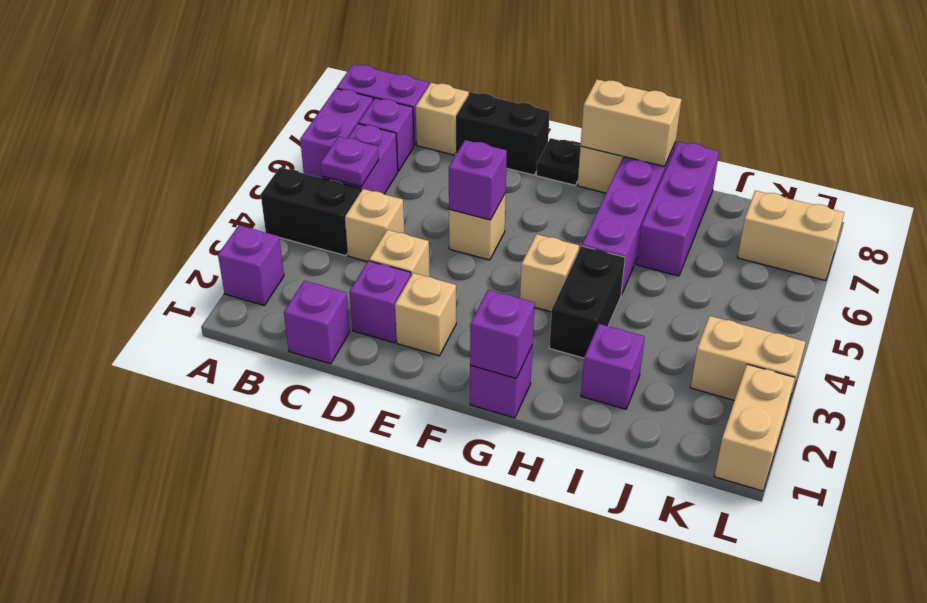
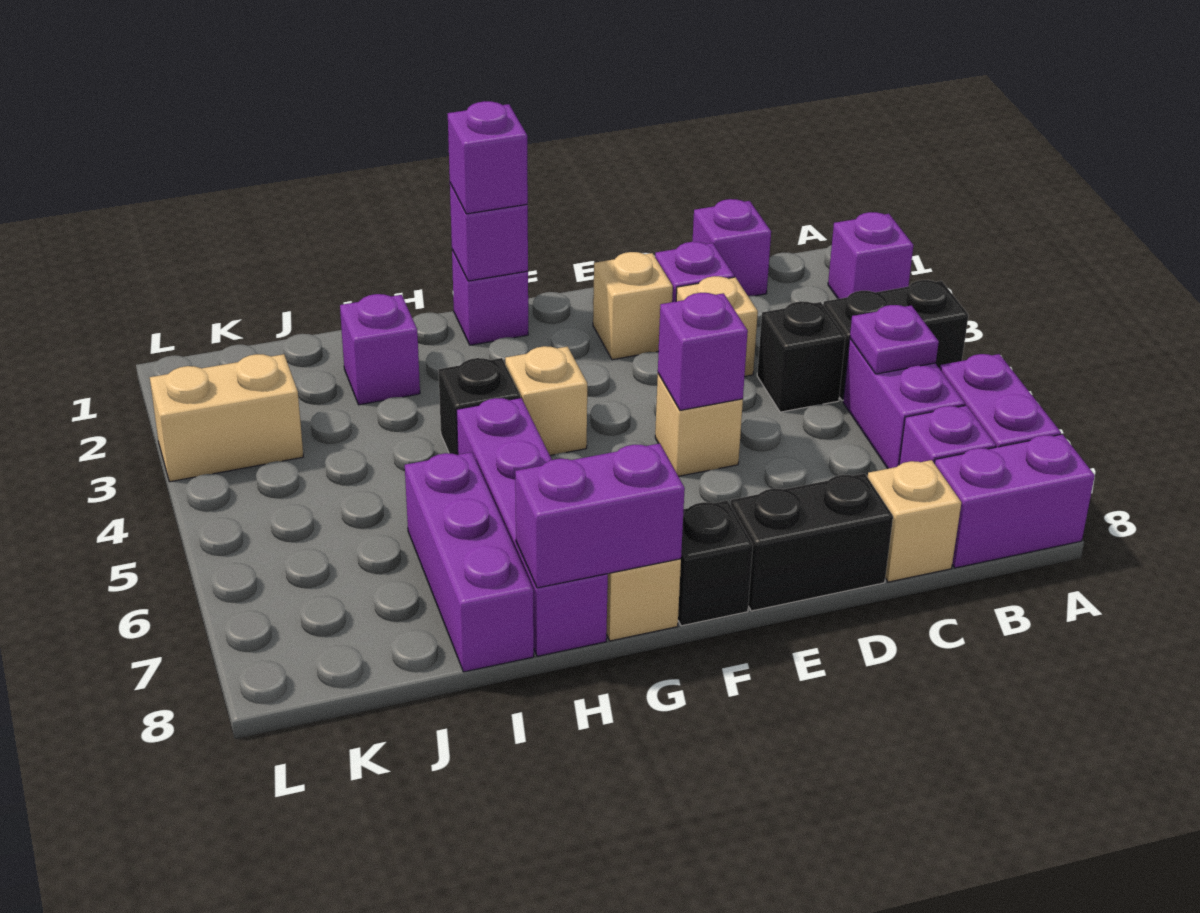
tan 1x1 brick [345,189,404,262] -> black 1x1 brick [757,301,845,412]
black 1x1 plate [536,138,581,185] -> black 1x1 brick [678,501,753,626]
none -> purple 1x1 brick [448,101,528,214]
tan 1x2 brick [580,79,681,166] -> purple 1x2 brick [515,443,685,588]
black 1x2 brick [549,246,625,358] -> black 1x1 brick [438,358,520,455]
tan 1x2 brick [737,191,844,281] -> none
tan 1x2 brick [714,364,795,491] -> none

